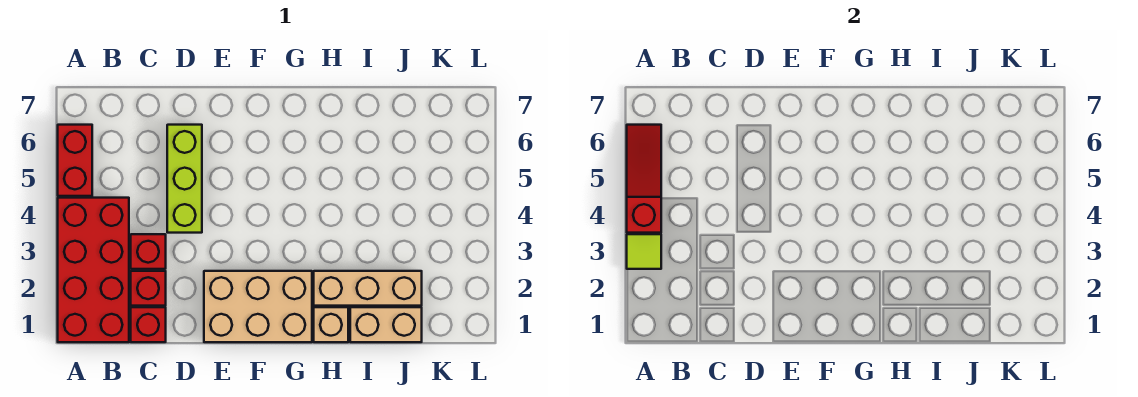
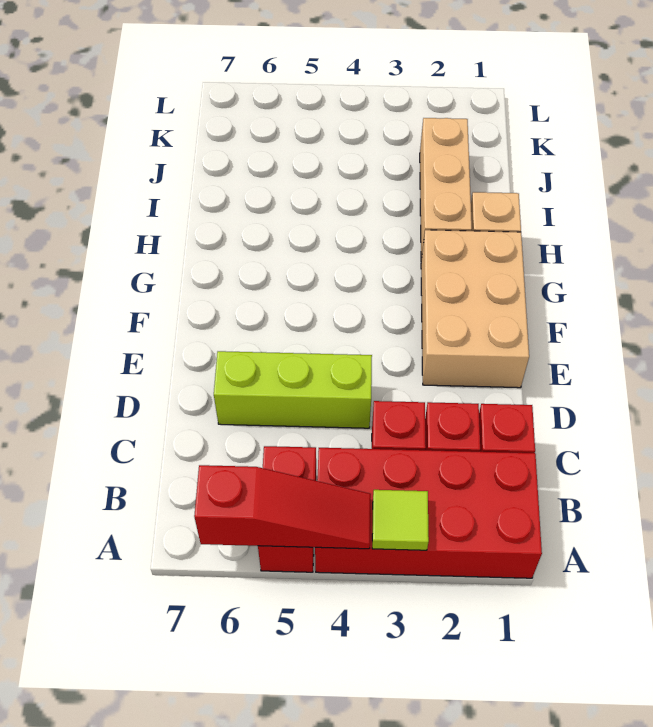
red 1x3 slope [627,125,661,233] -> red 1x3 slope turned to [194,465,371,549]
red 1x2 brick [58,125,92,196] -> red 1x2 brick turned to [258,446,316,572]
tan 1x2 brick [350,307,422,342] -> none

